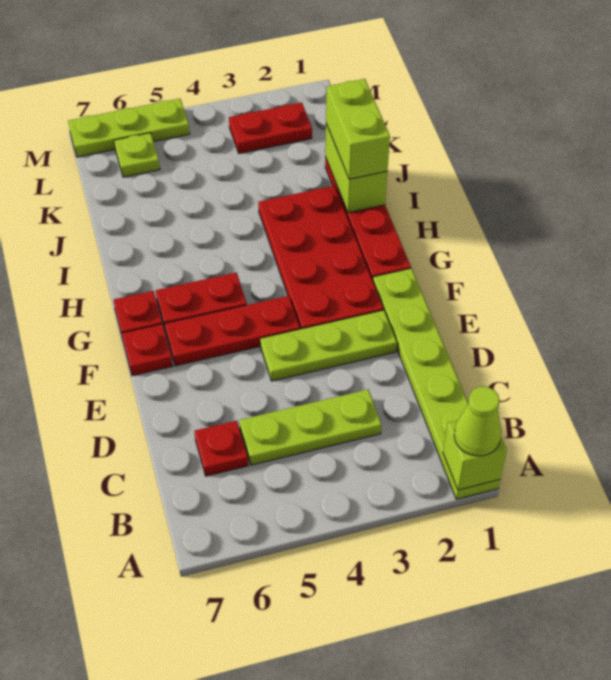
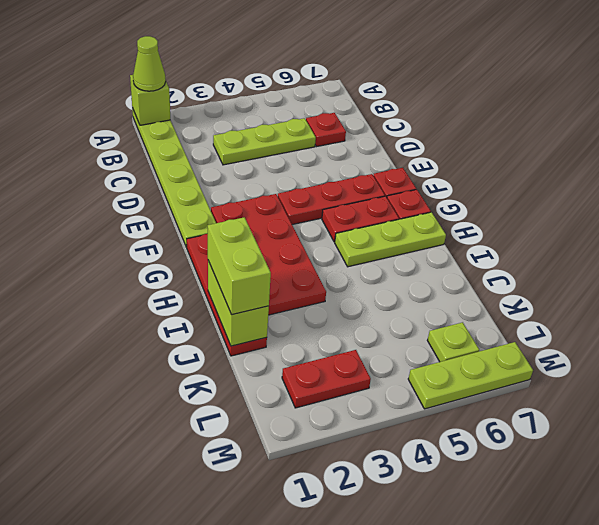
lime 1x3 plate [260,310,397,381] -> lime 1x3 plate moved to [335,212,446,267]

